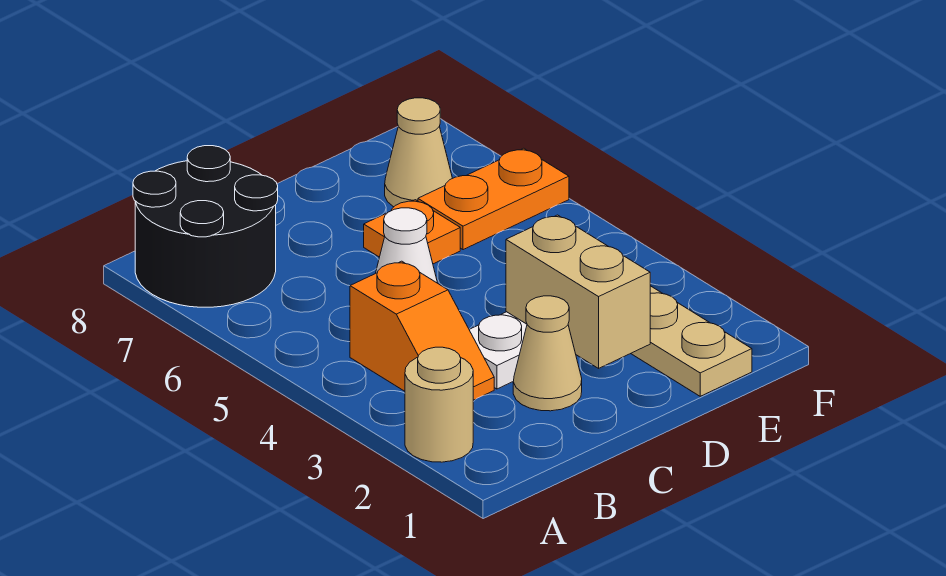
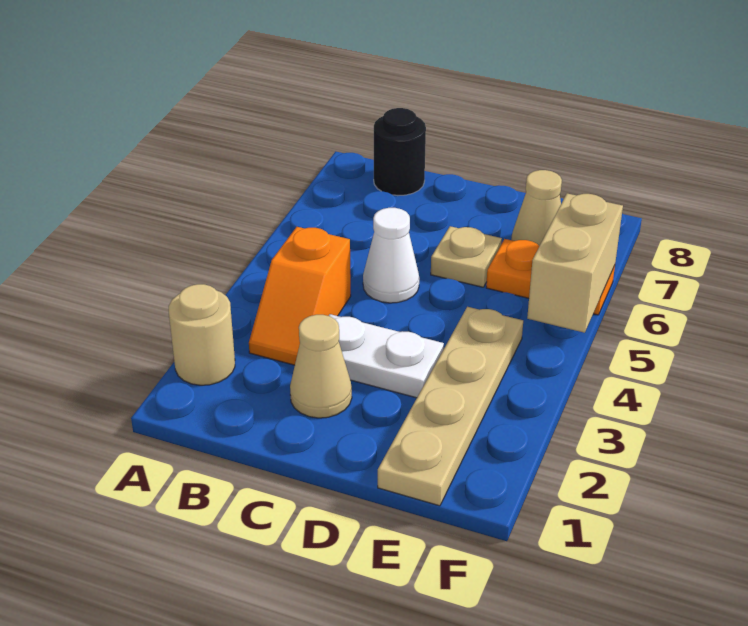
black 2x2 round brick [133,146,278,307] -> black 1x1 round brick [374,108,426,196]
tan 1x2 brick [506,215,650,368] -> tan 1x2 brick moved to [527,193,623,333]
orange 1x1 plate [364,200,460,264] -> tan 1x1 plate [431,226,502,287]

